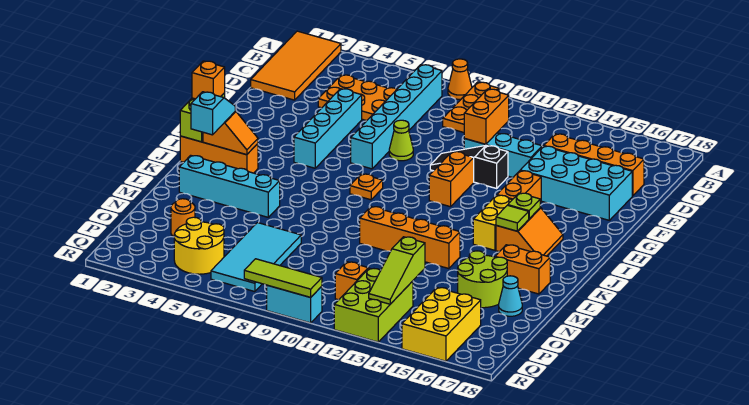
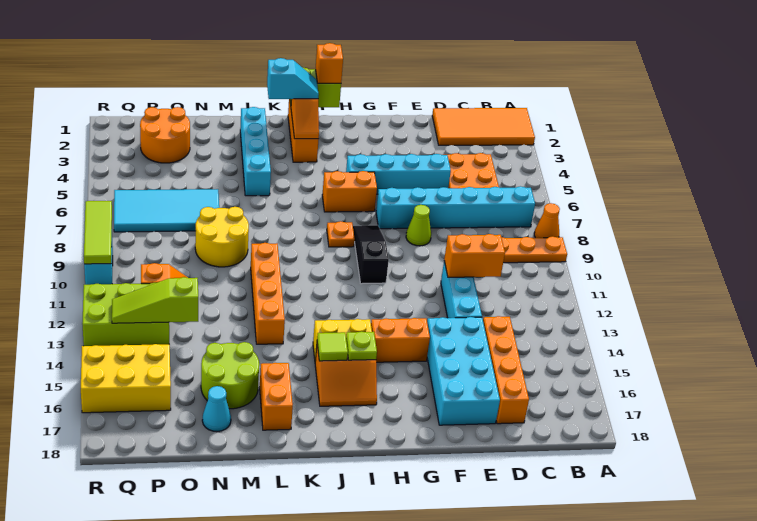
black 1x3 slope [430,146,508,188] -> black 1x3 slope moved to [353,225,389,284]
orange 1x2 brick [429,151,474,207] -> orange 1x2 brick moved to [322,171,377,212]
orange 1x1 round brick [171,199,195,237] -> orange 2x2 round brick [140,107,190,163]
yellow 2x2 round brick [174,217,224,274] -> yellow 2x2 round brick moved to [195,207,249,267]

